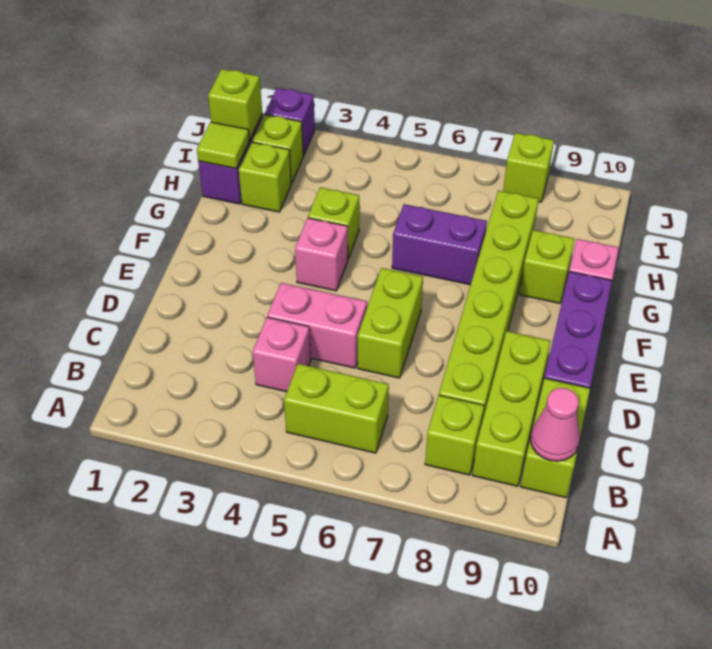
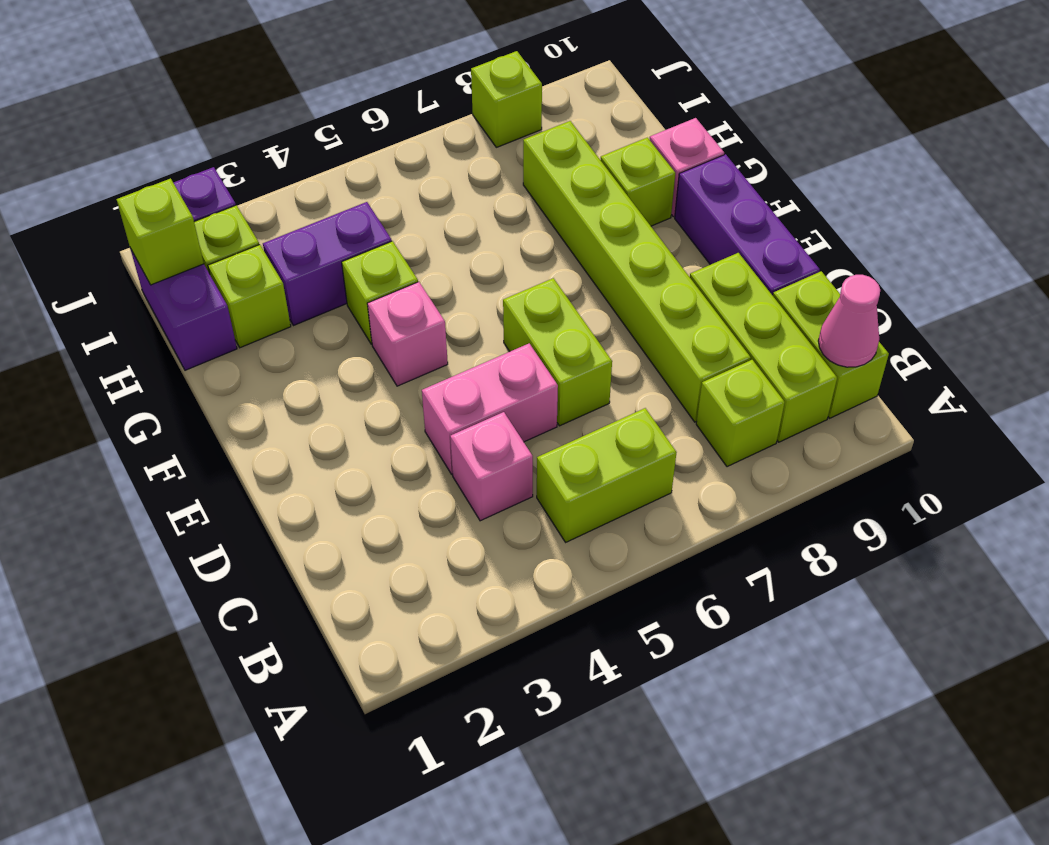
purple 1x2 brick [392,204,487,285] -> purple 1x2 brick moved to [263,202,392,326]
lime 1x1 tile [197,122,249,169] -> none

